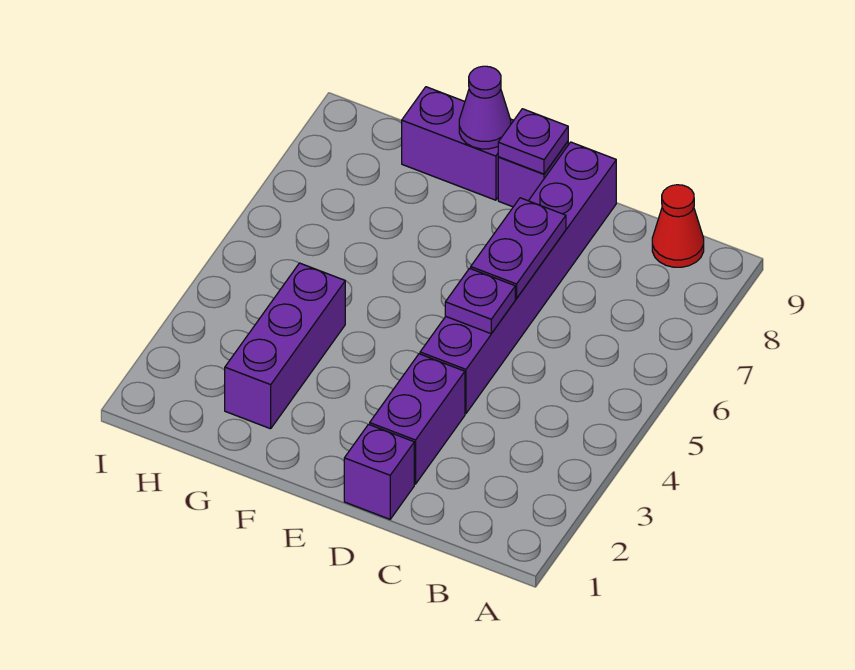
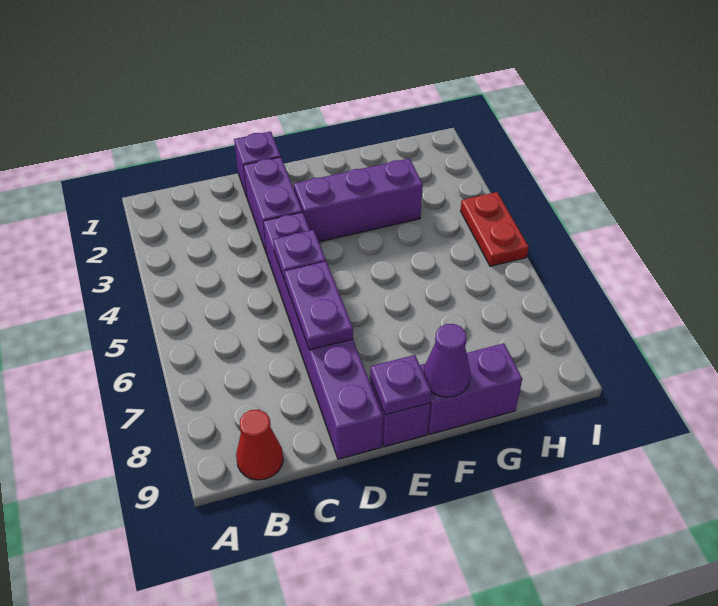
purple 1x3 brick [225,263,345,429] -> purple 1x3 brick turned to [294,159,423,242]
none -> red 1x2 plate [461,192,529,266]

